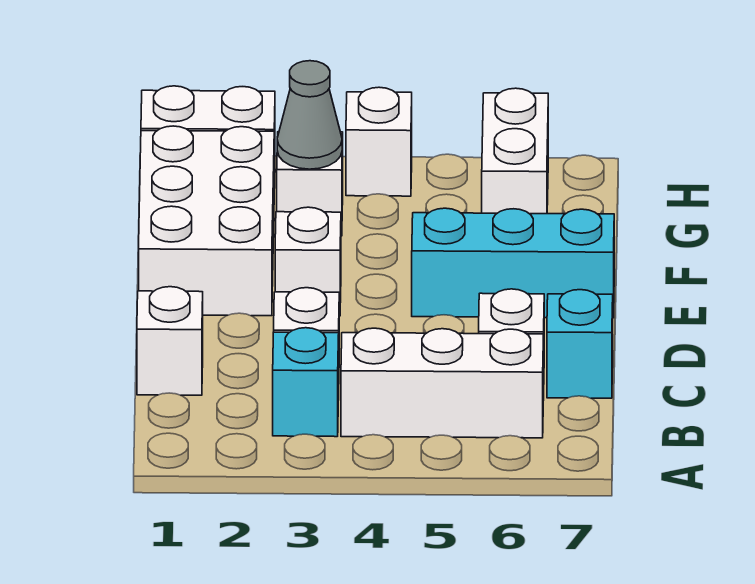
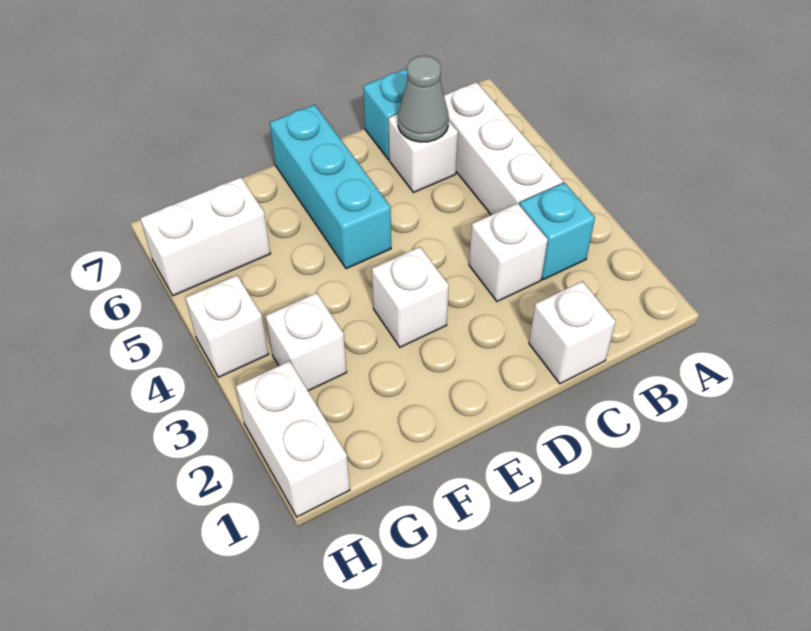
white 2x3 brick [139,126,274,316] -> none
grey 1x1 cone [277,61,342,169] -> grey 1x1 cone moved to [398,56,449,142]

